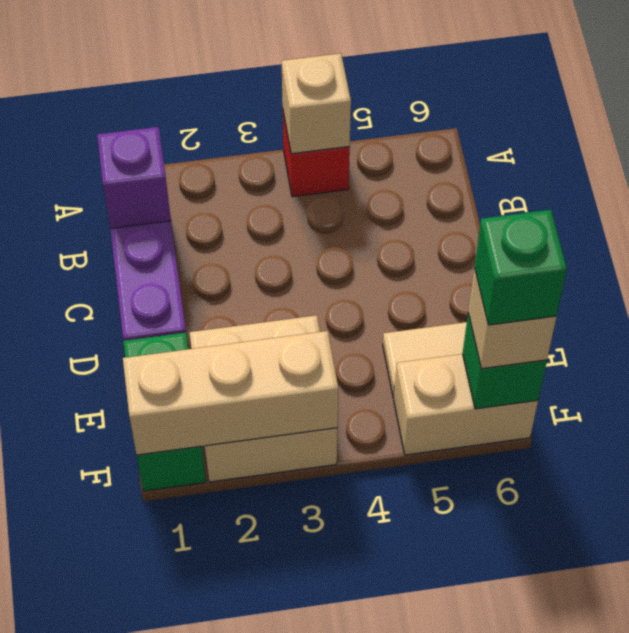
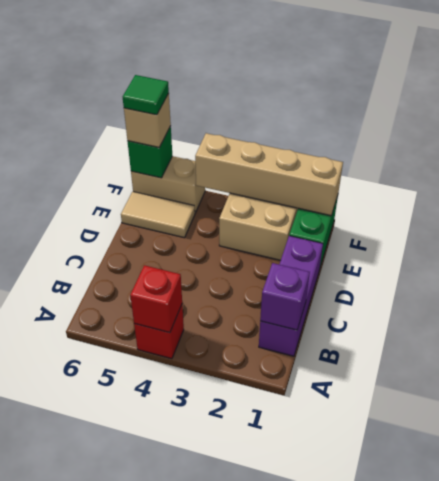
tan 1x1 brick [282,53,351,154] -> red 1x1 brick [130,265,182,333]
tan 1x3 brick [123,331,338,455] -> tan 1x4 brick [195,133,343,216]
green 1x1 brick [475,210,567,325] -> green 1x1 tile [123,75,169,115]

